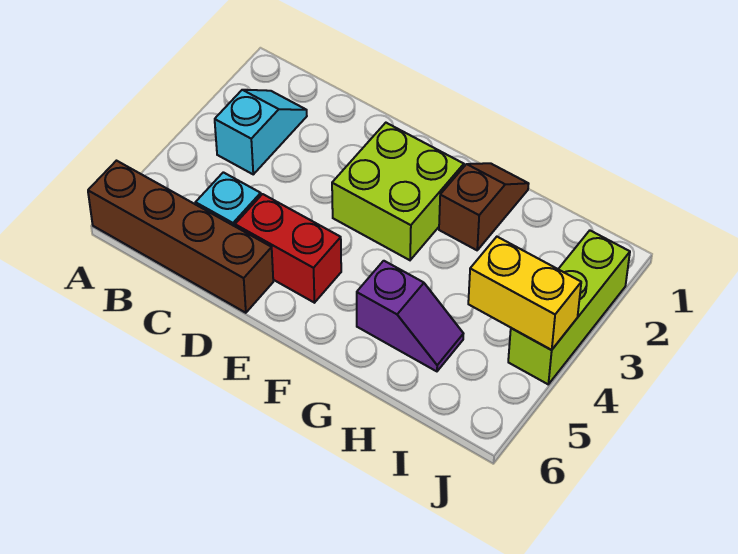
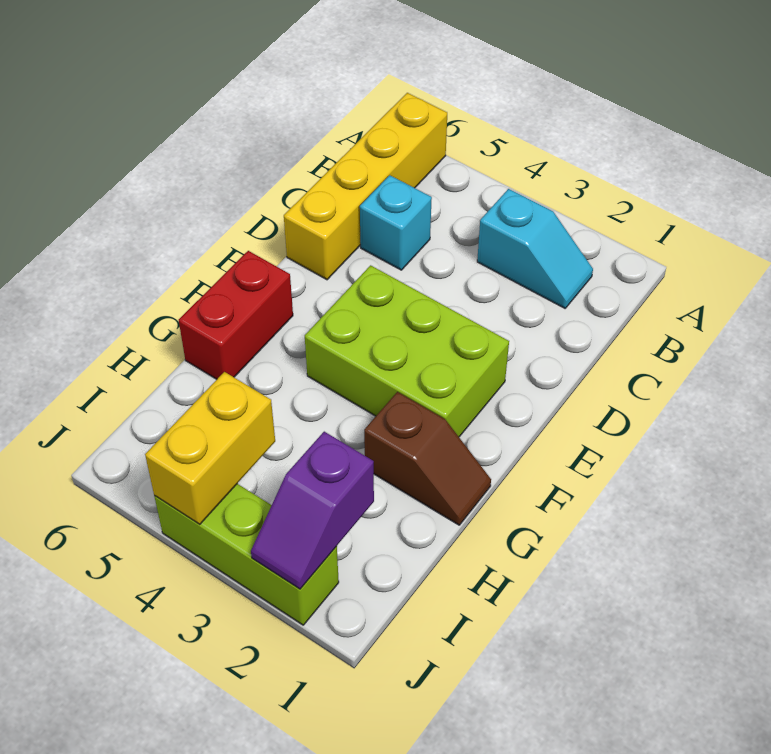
brown 1x4 brick [88,161,273,313] -> yellow 1x4 brick [284,93,447,280]
red 1x2 brick [235,194,341,303] -> red 1x2 brick moved to [179,251,293,379]
lime 2x2 brick [332,123,464,260] -> lime 2x3 brick [305,265,509,437]
purple 1x2 slope [357,261,463,371] -> purple 1x2 slope moved to [251,432,374,589]

